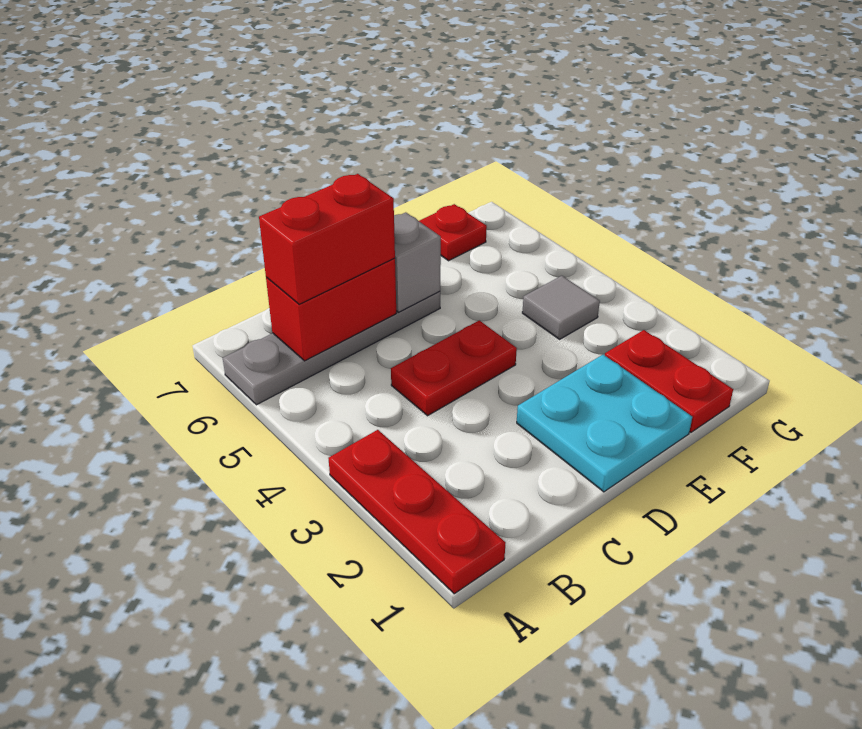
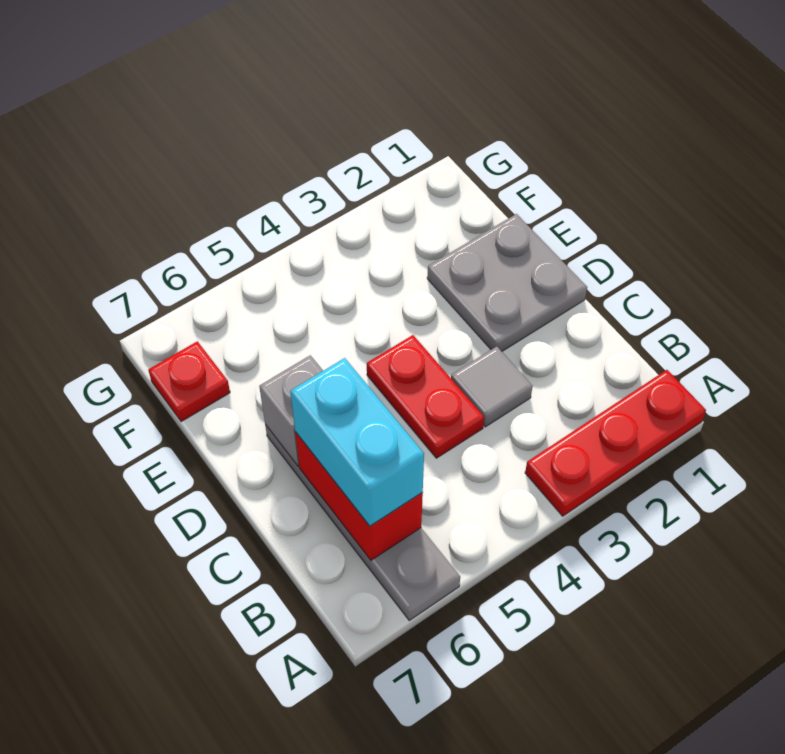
red 1x2 brick [259,174,395,304] -> cyan 1x2 brick [290,358,424,526]
cyan 2x2 plate [517,354,692,492] -> grey 2x2 plate [427,214,587,351]
red 1x2 plate [605,330,733,432] -> none
grey 1x1 tile [522,276,600,339] -> grey 1x1 tile moved to [451,347,533,427]

